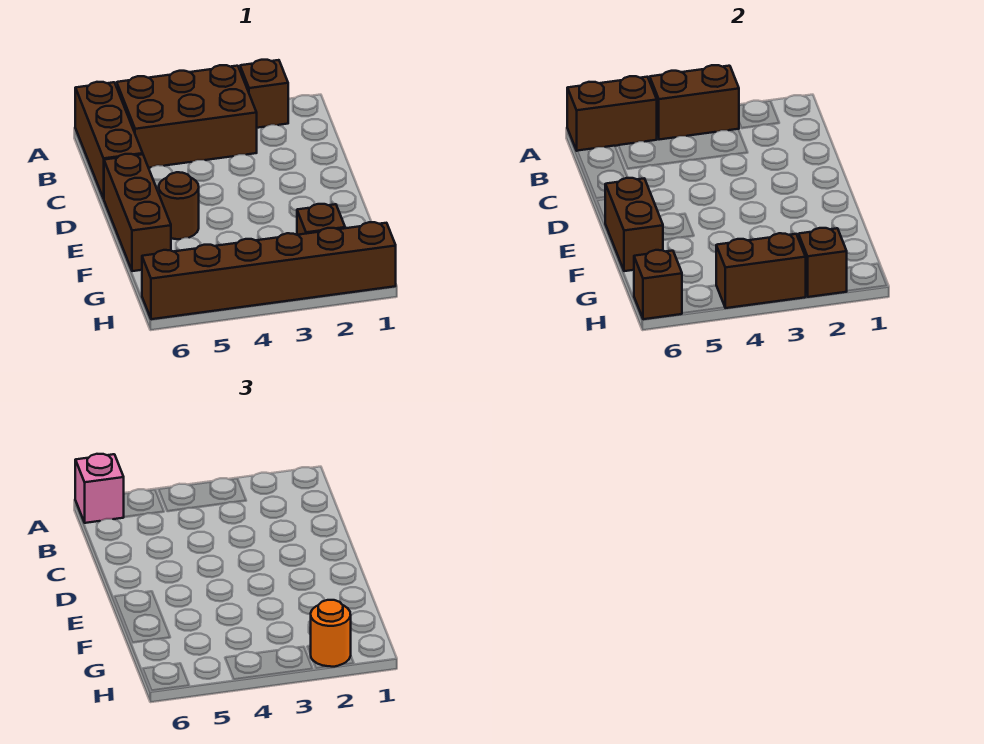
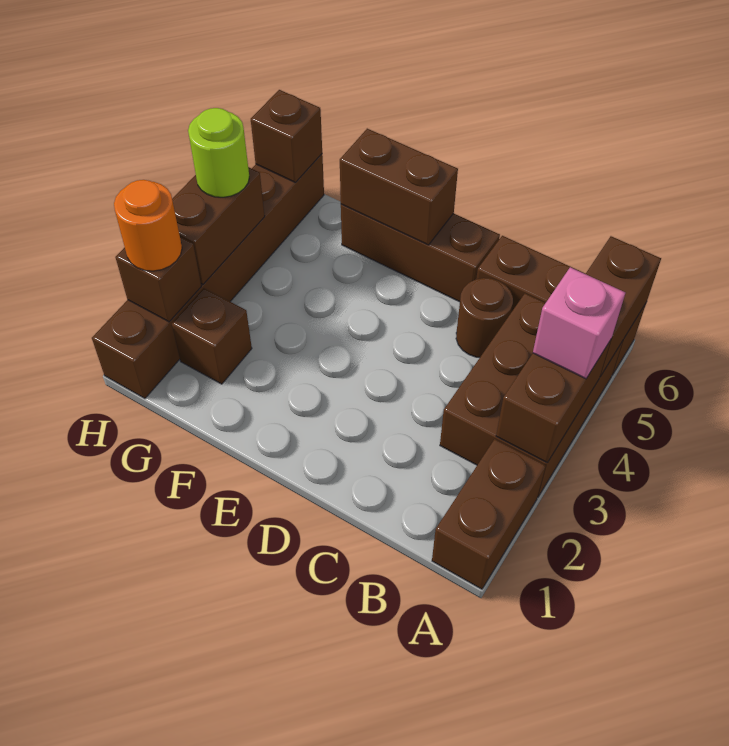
brown 1x1 brick [240,60,288,128] -> brown 1x2 brick [432,439,546,589]
pink 1x1 brick [75,454,124,523] -> pink 1x1 brick moved to [533,267,625,379]
brown 1x1 round brick [159,172,199,239] -> brown 1x1 round brick moved to [456,278,513,357]
none -> lime 1x1 round brick [188,108,249,197]

